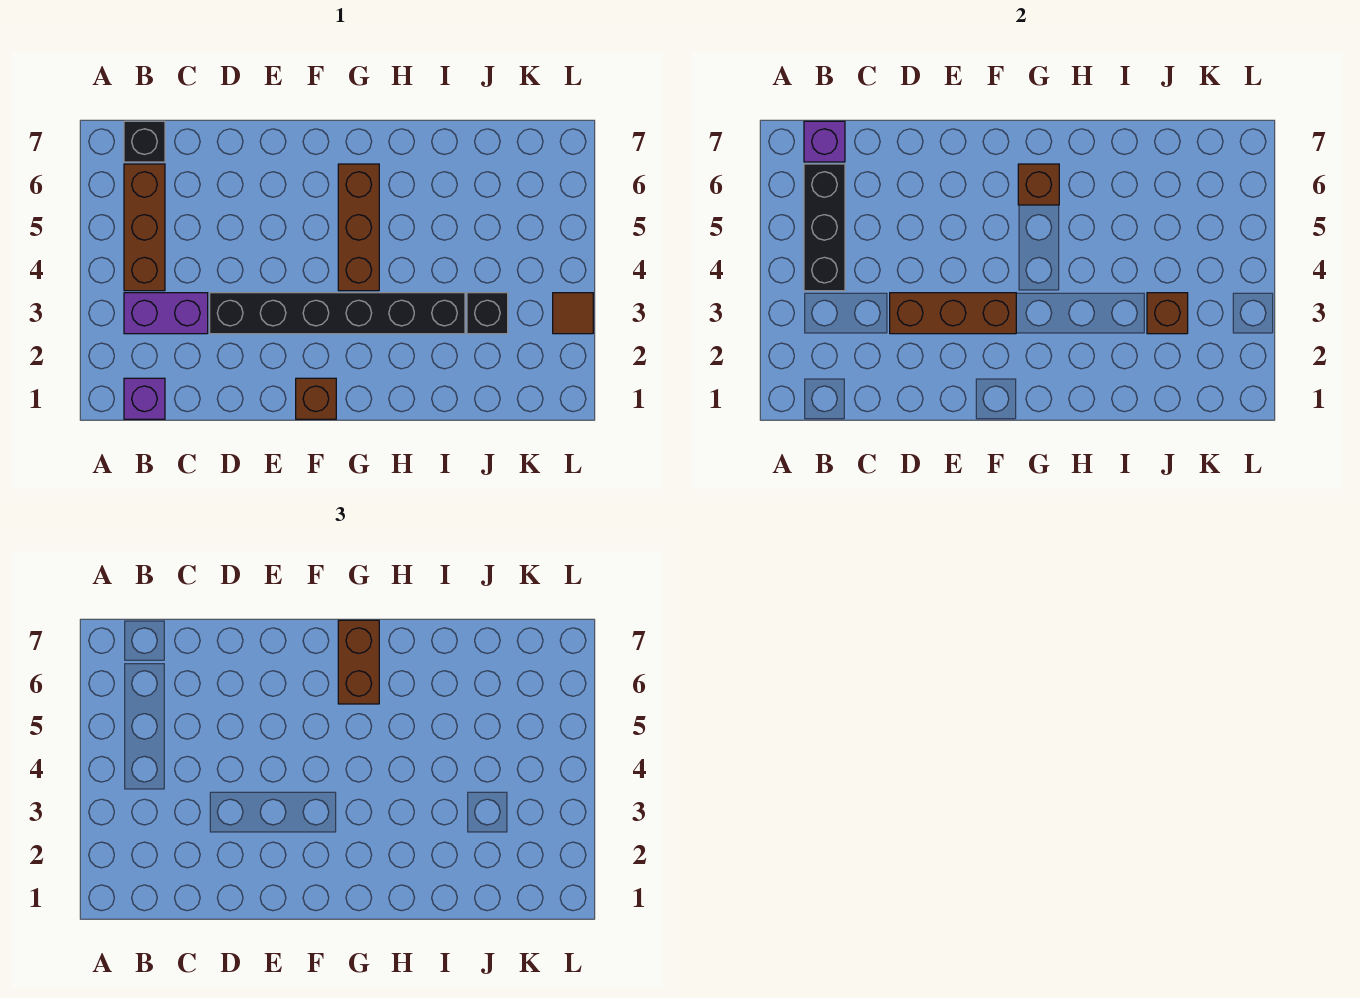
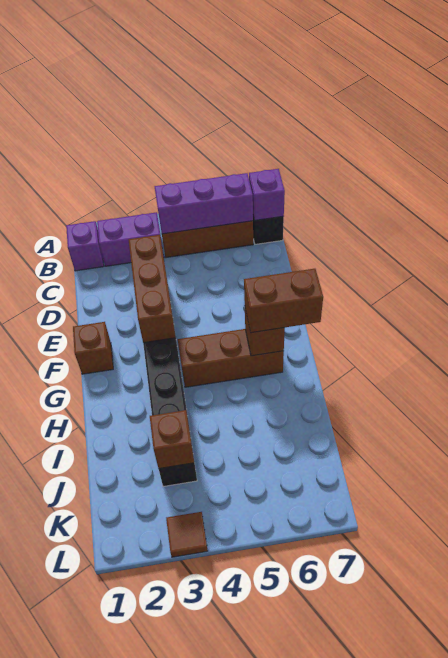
purple 1x2 brick [124,293,208,334] -> purple 1x2 brick turned to [97,212,164,266]
black 1x3 brick [804,164,845,291] -> purple 1x3 brick [155,173,253,234]

